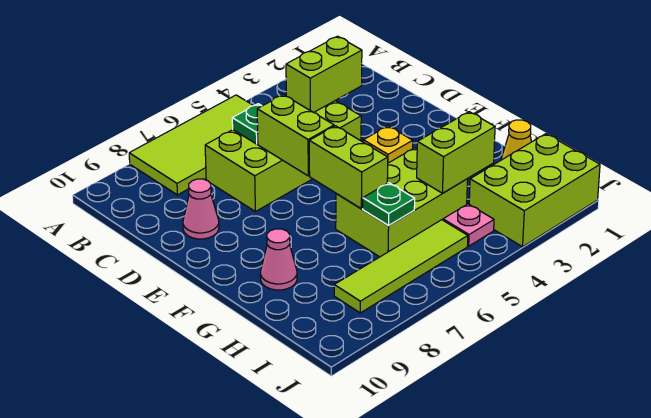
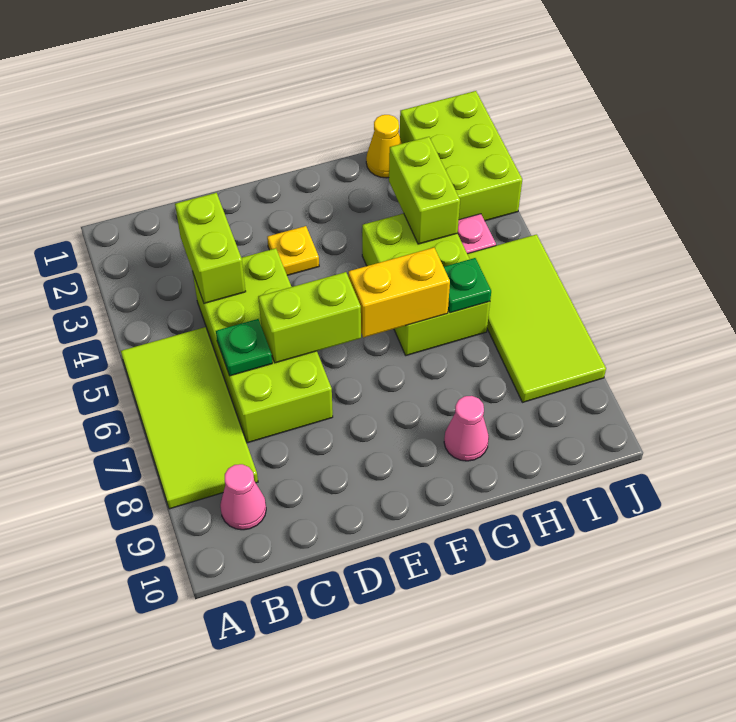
pink 1x1 cone [183,179,219,239] -> pink 1x1 cone moved to [220,464,266,530]
lime 1x2 brick [309,126,388,209] -> yellow 1x2 brick [348,248,450,338]
lime 1x4 tile [334,220,468,313] -> lime 2x4 tile [468,234,606,402]

